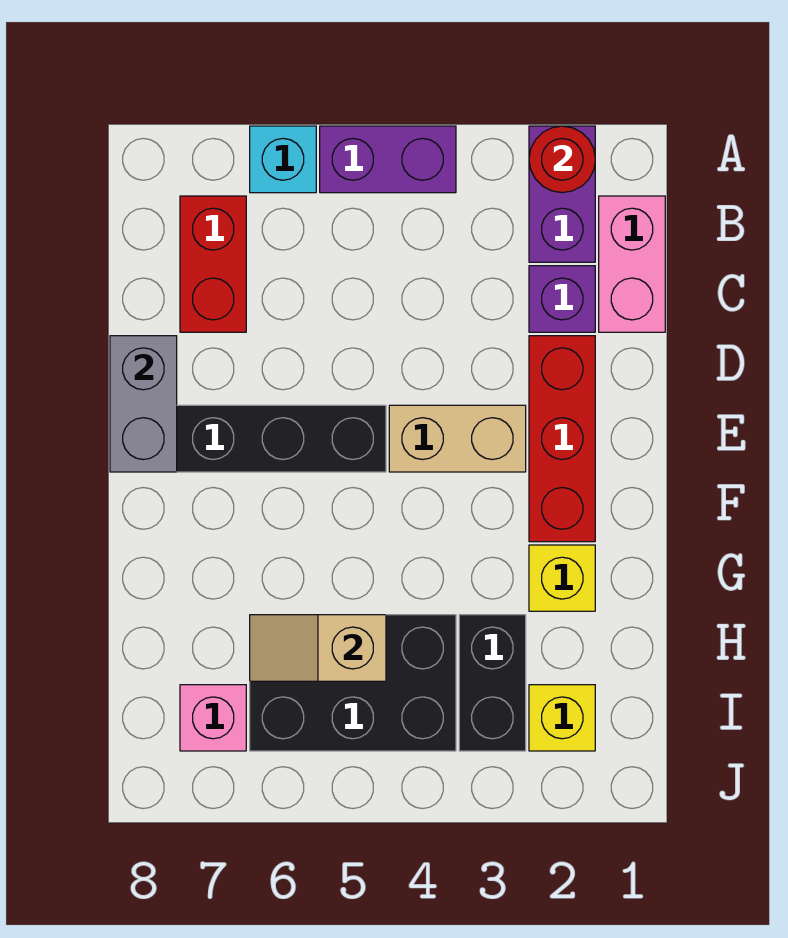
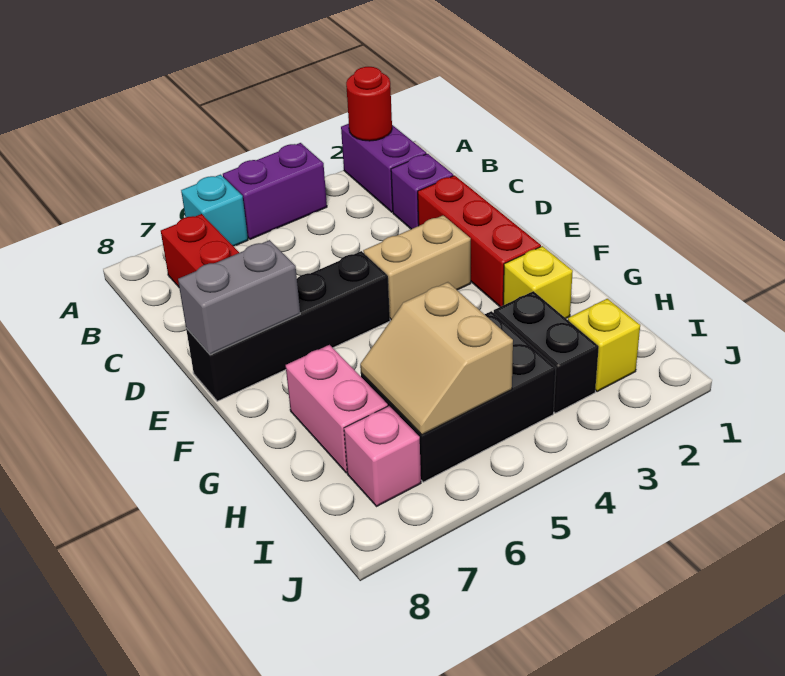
pink 1x2 brick [599,196,665,332] -> pink 1x2 brick moved to [286,345,388,473]
grey 1x2 brick [110,336,177,472] -> grey 1x2 brick turned to [178,240,300,355]
tan 1x2 slope [250,615,386,681] -> tan 2x2 slope [360,282,513,435]

